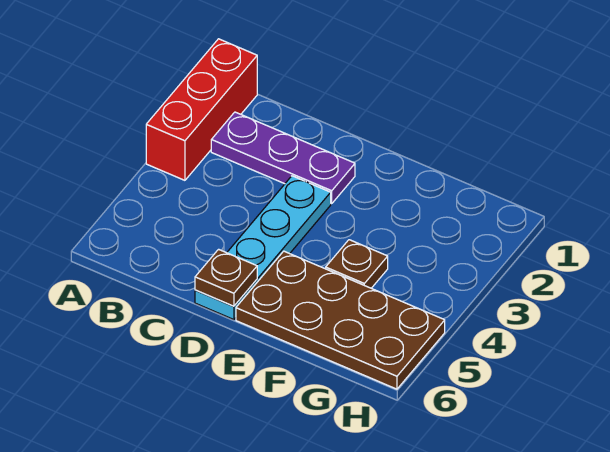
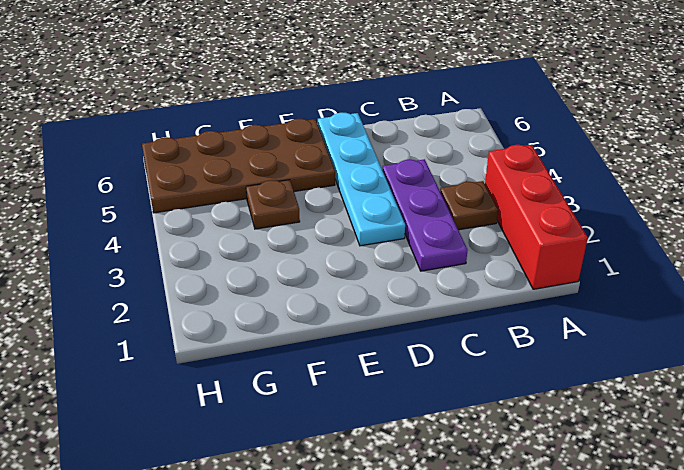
purple 1x3 plate [211,112,355,204] -> purple 1x3 plate turned to [382,159,468,271]
brown 1x1 plate [195,249,257,306] -> brown 1x1 plate moved to [440,181,498,230]

